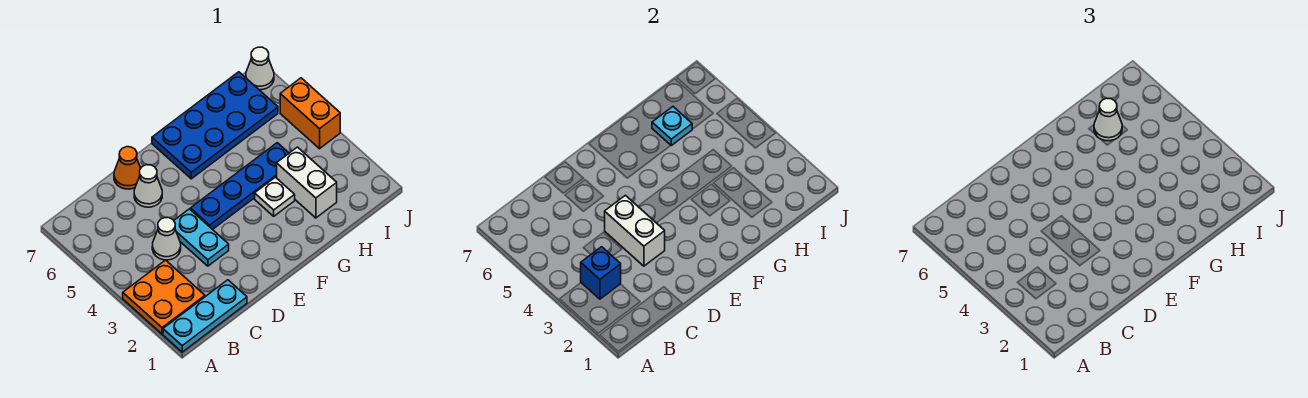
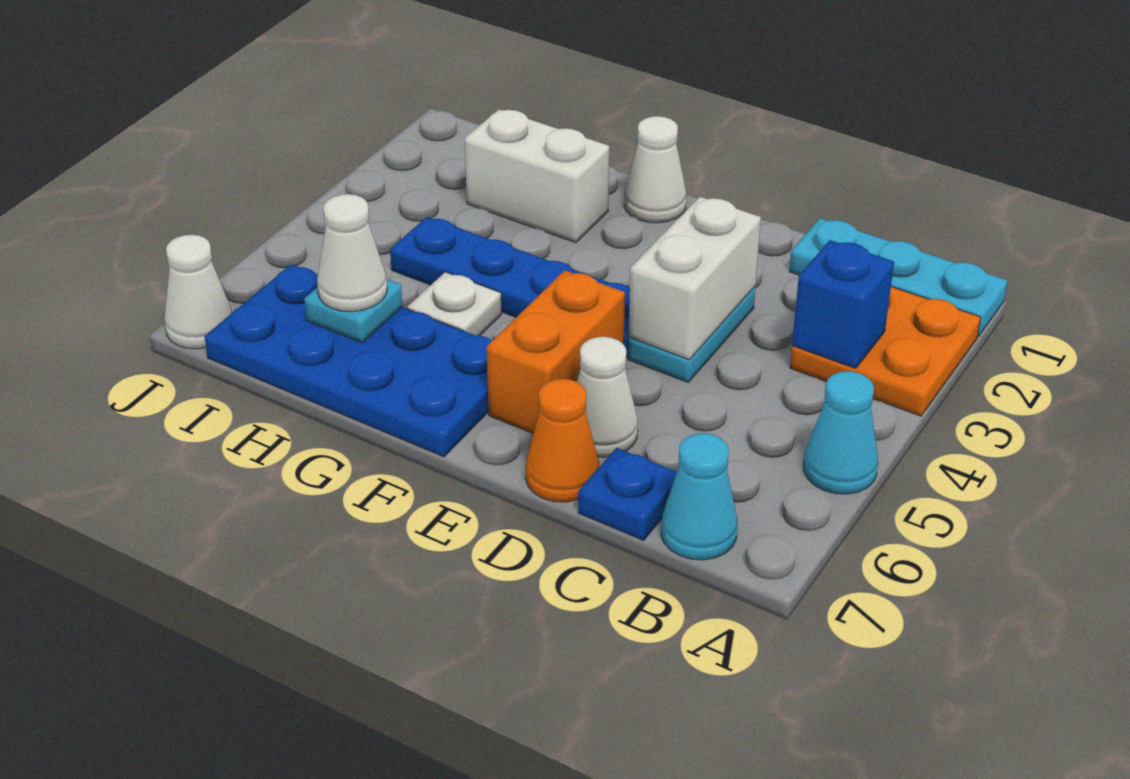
none -> cyan 1x1 cone [804,371,878,494]
none -> cyan 1x1 cone [661,433,737,560]
white 1x1 cone [152,218,181,260] -> white 1x1 cone moved to [624,116,686,223]
none -> blue 1x1 plate [578,448,677,540]
white 1x1 plate [255,177,295,216] -> white 1x1 plate moved to [407,272,502,336]
white 1x2 brick [277,147,337,218] -> white 1x2 brick turned to [464,109,609,243]
orange 1x2 brick [280,78,340,149] -> orange 1x2 brick moved to [487,270,625,434]

